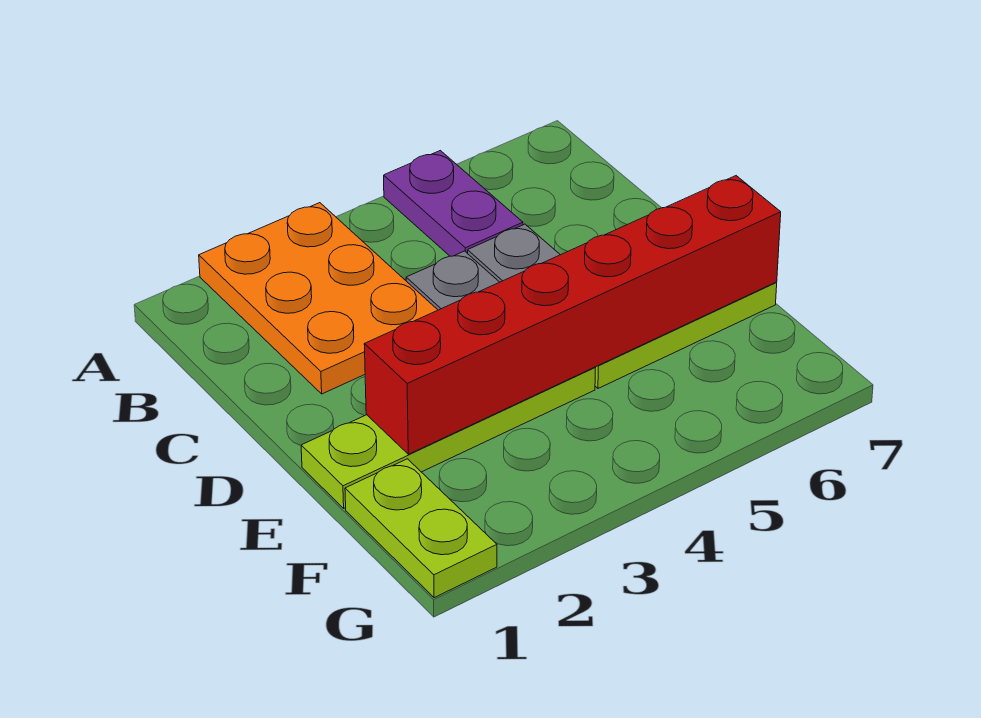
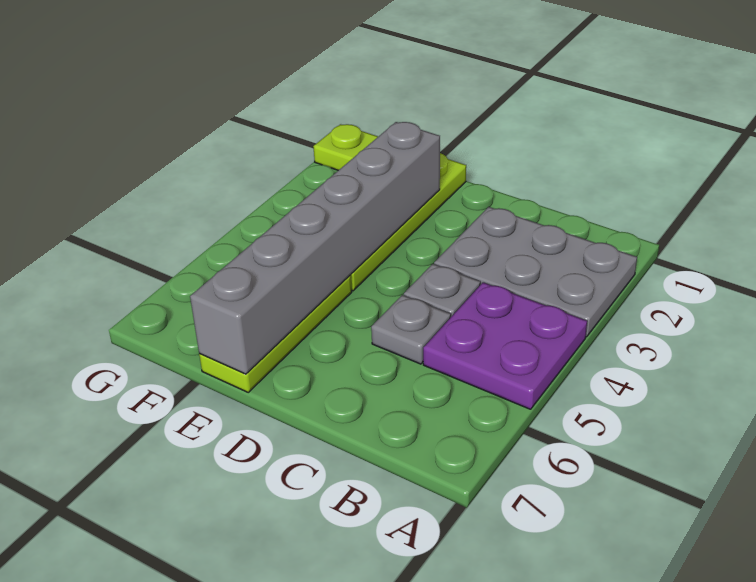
orange 2x3 plate [199,203,437,394] -> grey 2x3 plate [434,207,637,337]
purple 1x2 plate [384,151,523,256] -> purple 2x2 plate [423,283,587,409]
red 1x6 brick [364,176,781,454] -> grey 1x6 brick [190,122,440,374]

